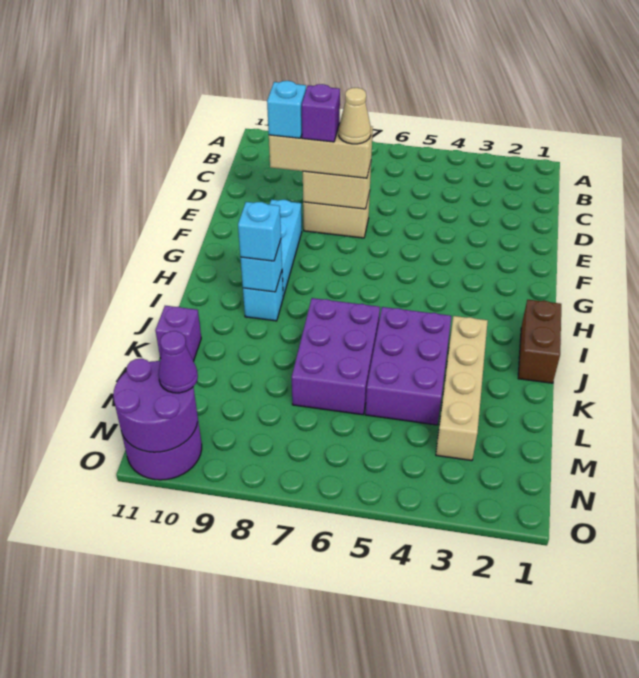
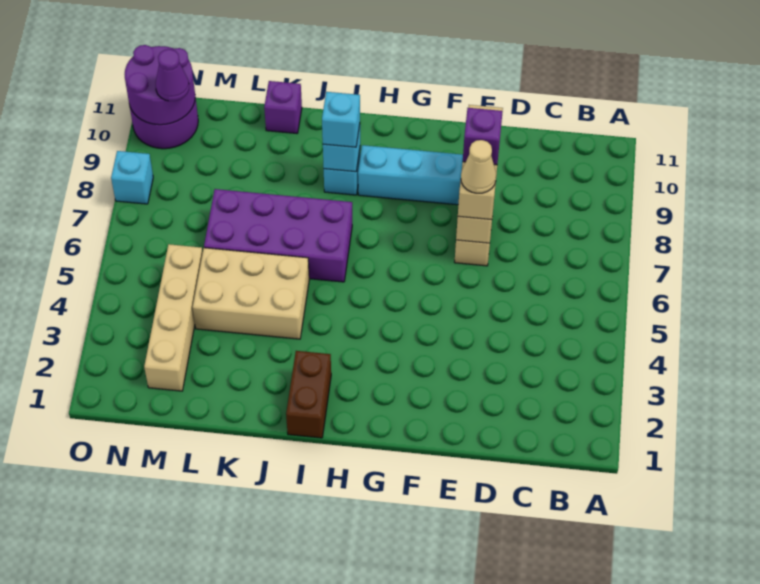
cyan 1x1 brick [267,81,306,138] -> cyan 1x1 brick moved to [111,151,153,204]
brown 1x2 brick [518,300,561,383] -> brown 1x2 brick turned to [286,351,331,438]
tan 1x4 brick [436,316,488,461] -> tan 1x4 brick turned to [144,244,203,391]
purple 2x3 brick [365,307,451,425] -> tan 2x3 brick [193,248,309,339]
purple 2x3 brick [292,298,380,415] -> purple 2x4 brick [204,189,352,282]

